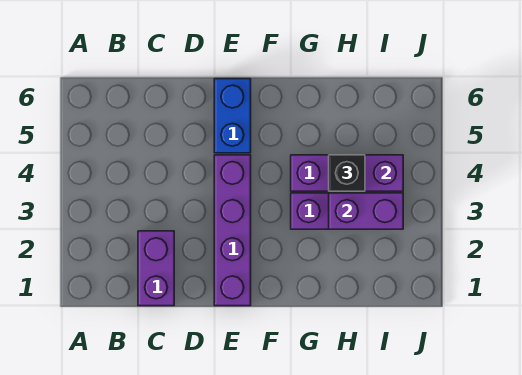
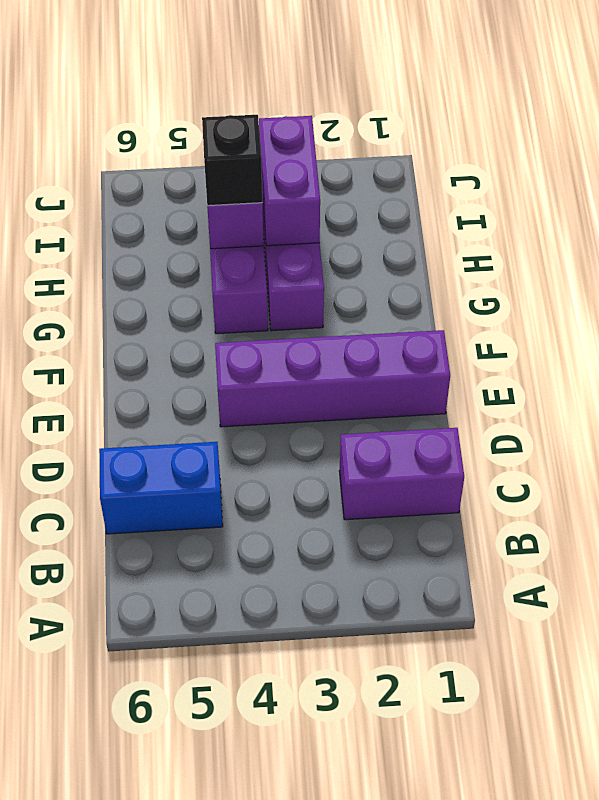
blue 1x2 brick [214,79,251,153] -> blue 1x2 brick moved to [99,442,223,534]

